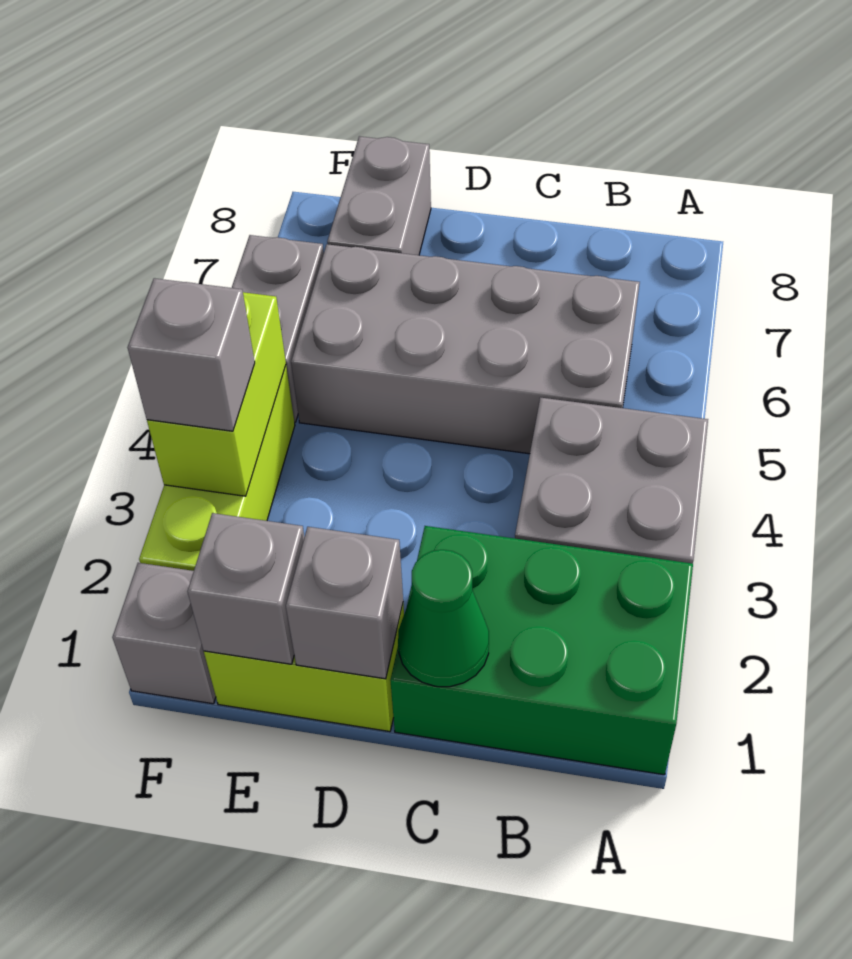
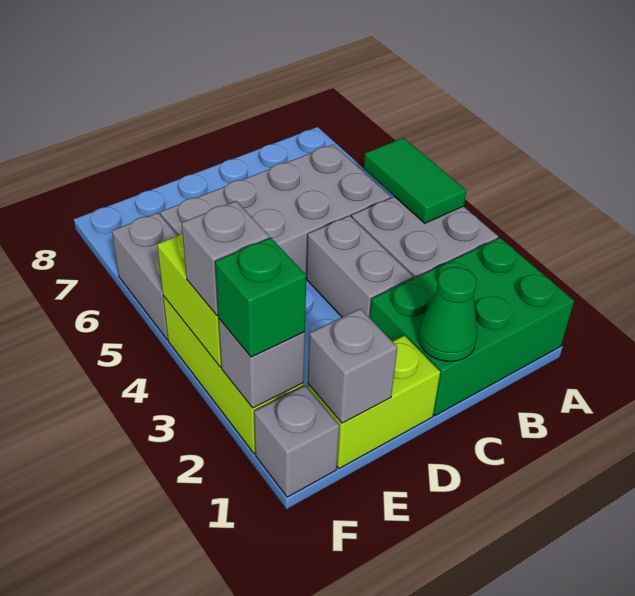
none -> green 1x2 tile [364,138,466,223]
grey 1x1 brick [286,527,403,679] -> grey 1x1 brick moved to [219,319,305,408]
grey 1x2 brick [327,136,431,255] -> grey 1x2 brick moved to [306,216,413,318]
none -> green 1x1 brick [215,238,306,357]

